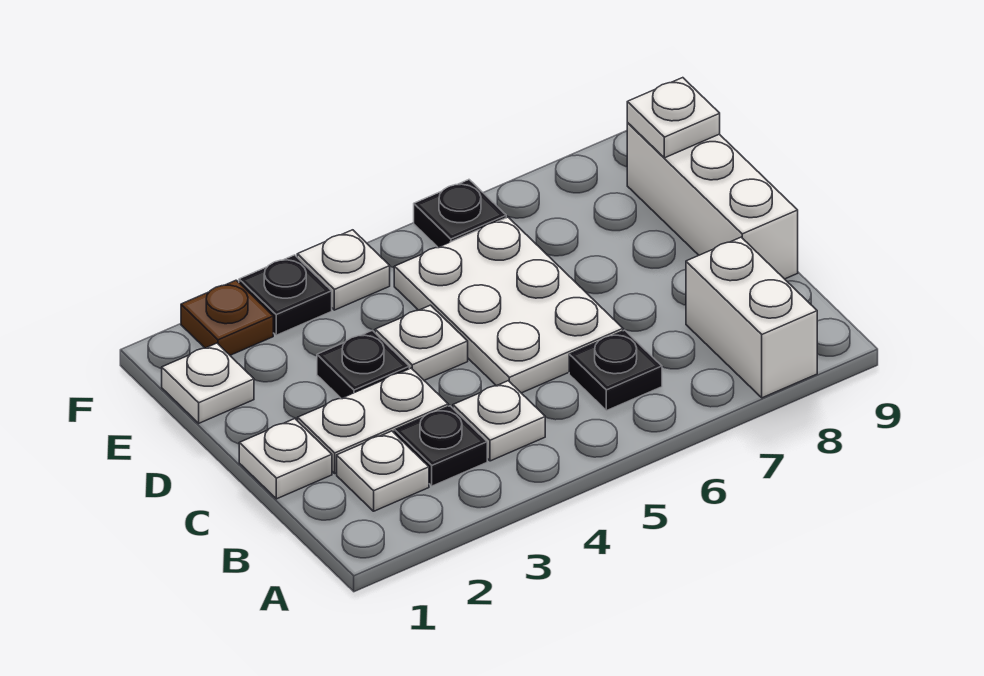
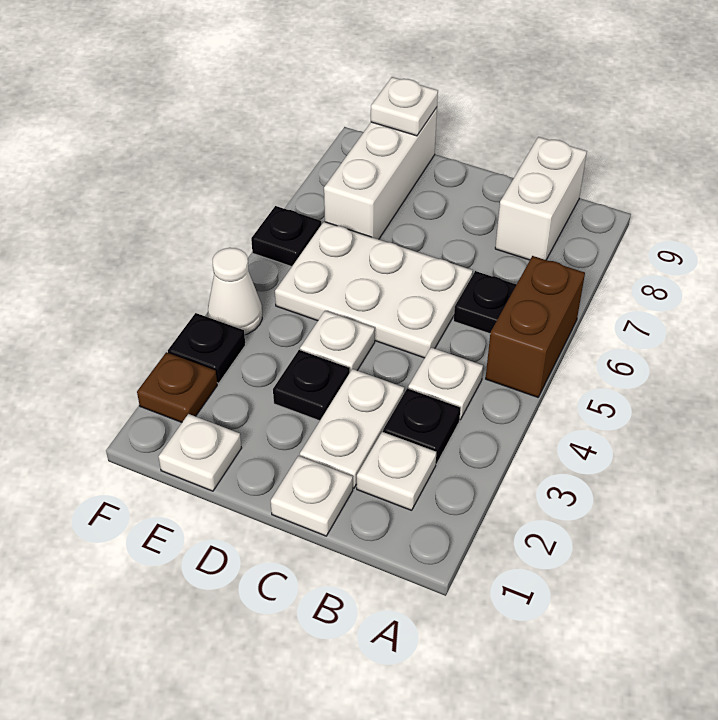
none -> brown 1x2 brick [486,256,585,397]
white 1x2 brick [686,237,817,398] -> white 1x2 brick turned to [495,137,587,260]
white 1x3 brick [627,123,798,279] -> white 1x3 brick turned to [324,108,437,239]
white 1x1 plate [297,230,390,310] -> white 1x1 cone [208,248,262,335]

